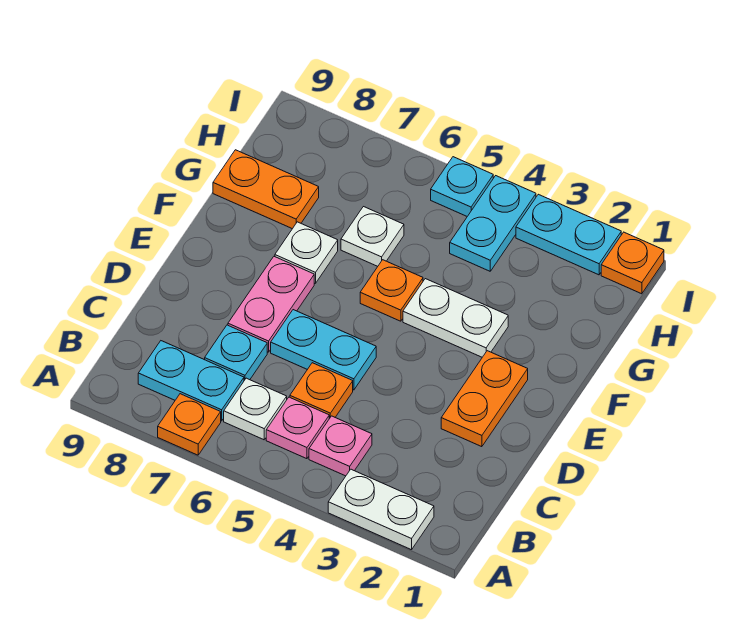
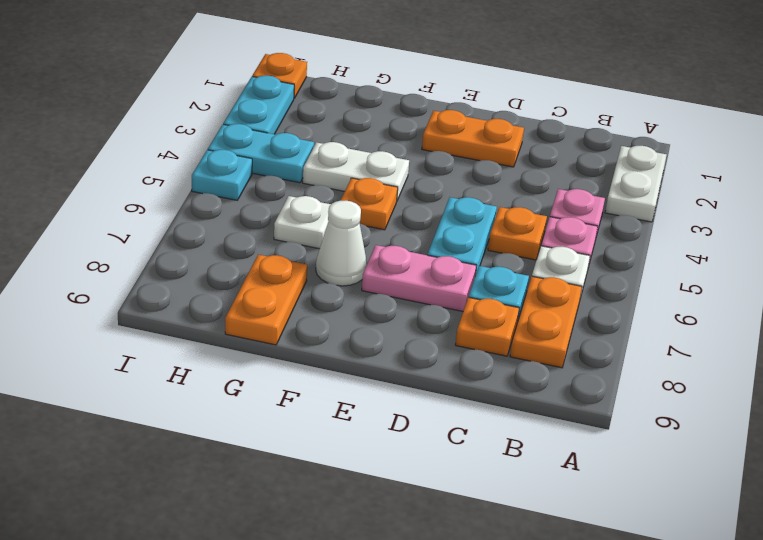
orange 1x1 plate [158,394,221,455] -> orange 1x1 plate moved to [456,297,519,356]
cyan 1x2 plate [138,341,244,421] -> orange 1x2 plate [510,276,582,368]
white 1x2 plate [403,279,508,357] -> white 1x2 plate turned to [303,142,409,201]
white 1x1 plate [275,222,338,284] -> white 1x1 cone [316,201,367,286]

